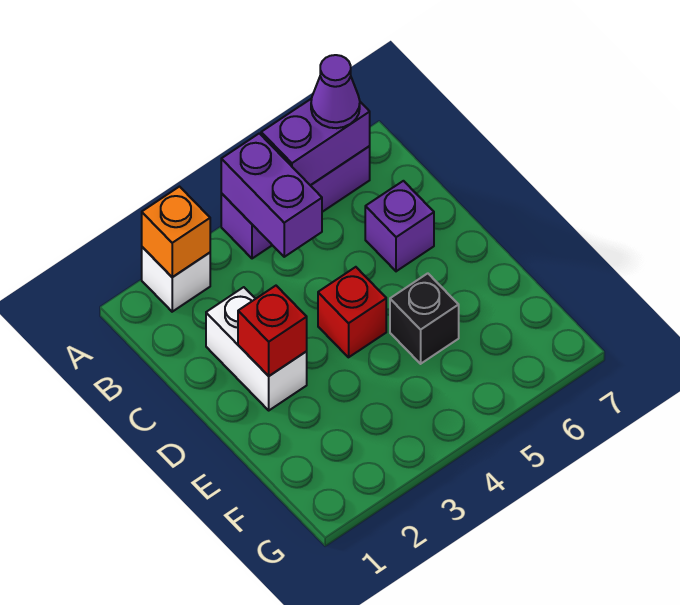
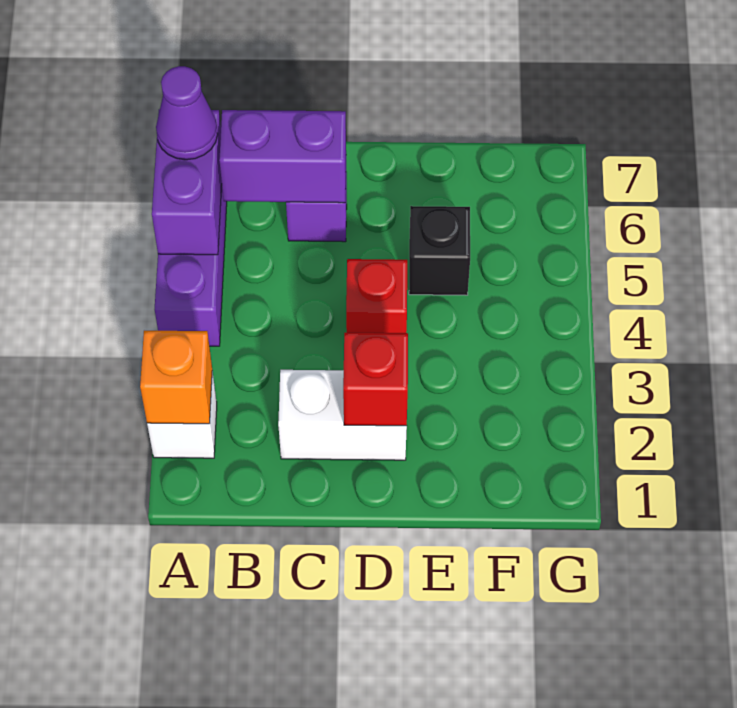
purple 1x2 brick [221,133,322,257] -> purple 1x2 brick moved to [219,110,346,203]

